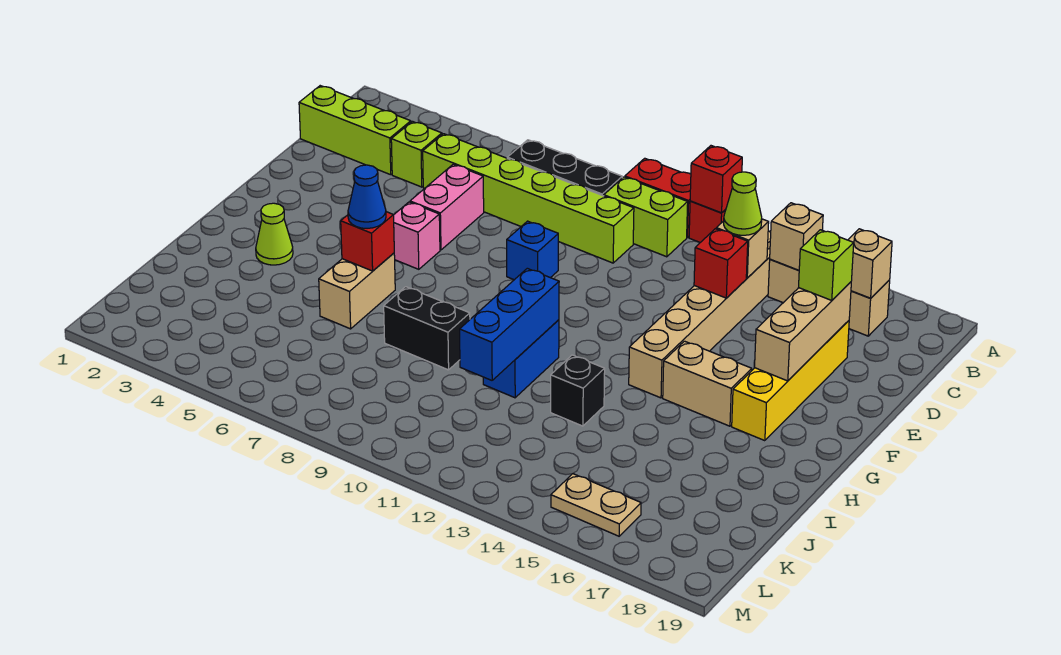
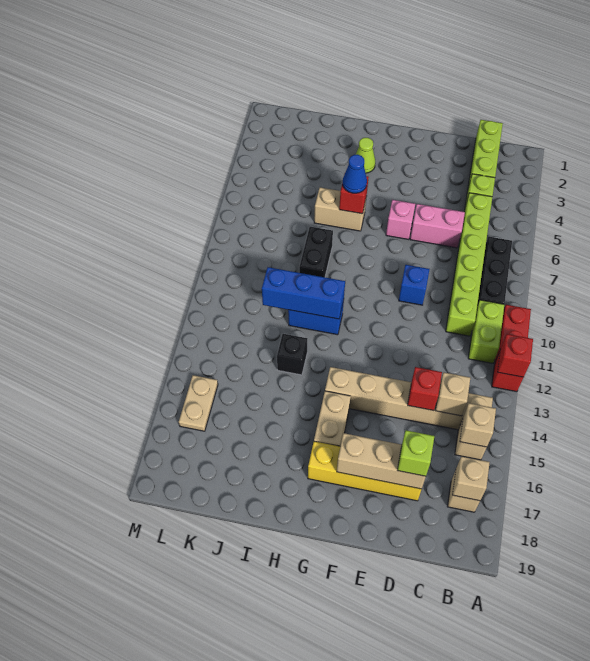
lime 1x1 cone [724,172,762,235] -> none

